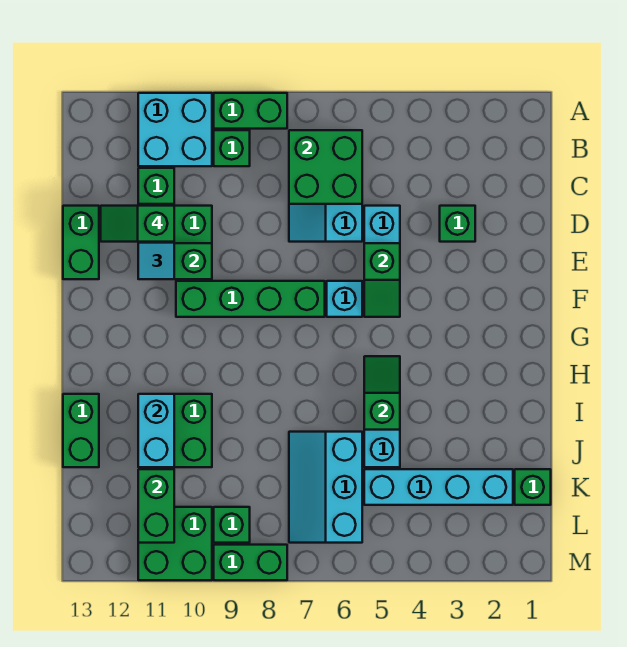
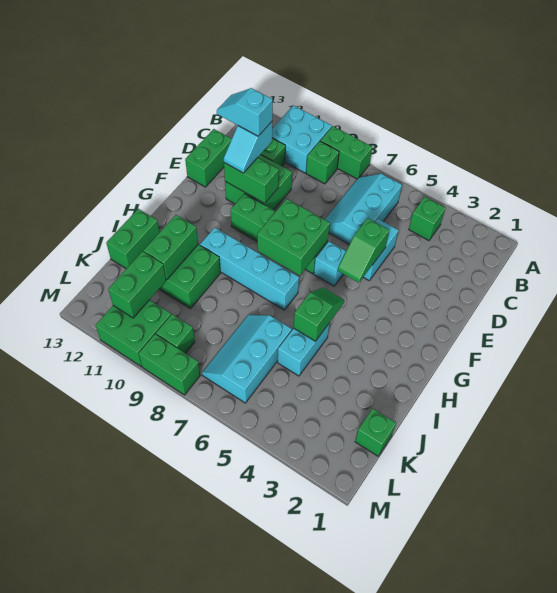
green 2x2 brick [289,130,362,204] -> green 2x2 brick moved to [257,199,330,276]
green 1x1 brick [440,206,475,242] -> green 1x1 brick moved to [409,197,445,241]
green 1x2 slope [101,206,174,242] -> cyan 1x2 slope [217,88,273,136]
cyan 1x2 brick [138,394,174,467] -> green 1x2 brick [143,215,198,280]
cyan 1x4 brick [364,469,513,505] -> cyan 1x4 brick moved to [200,228,299,310]

